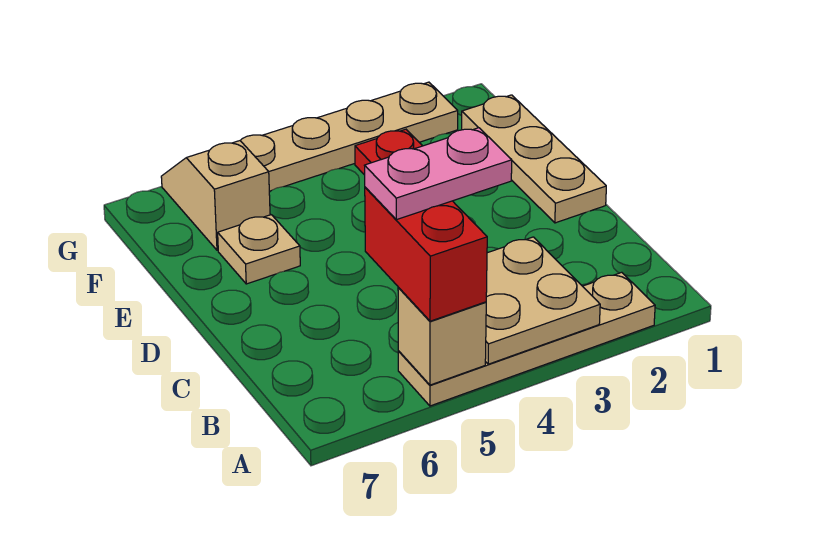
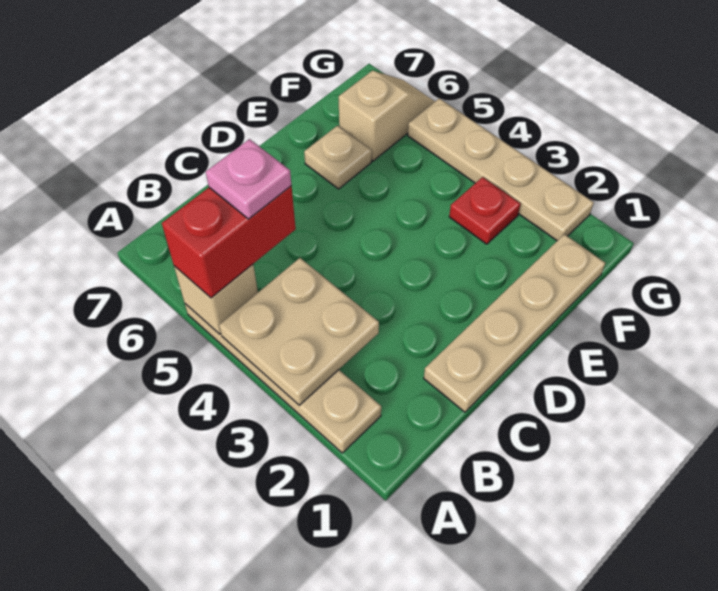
pink 1x2 plate [364,128,512,220] -> pink 1x1 plate [206,139,292,219]
tan 1x3 plate [462,95,606,223] -> tan 1x4 plate [424,234,605,412]

